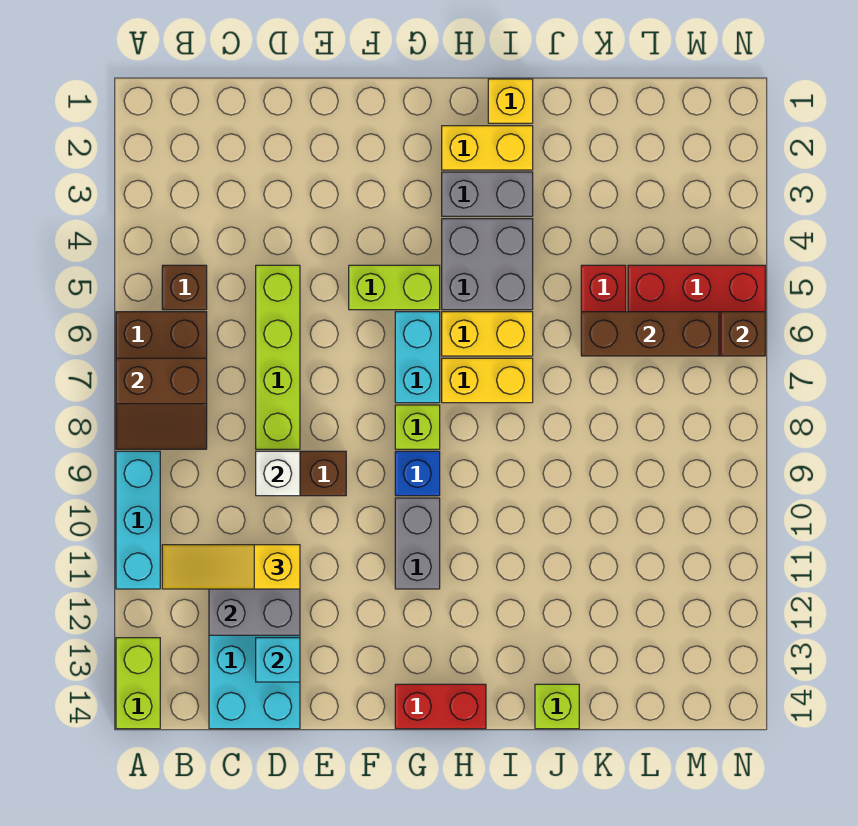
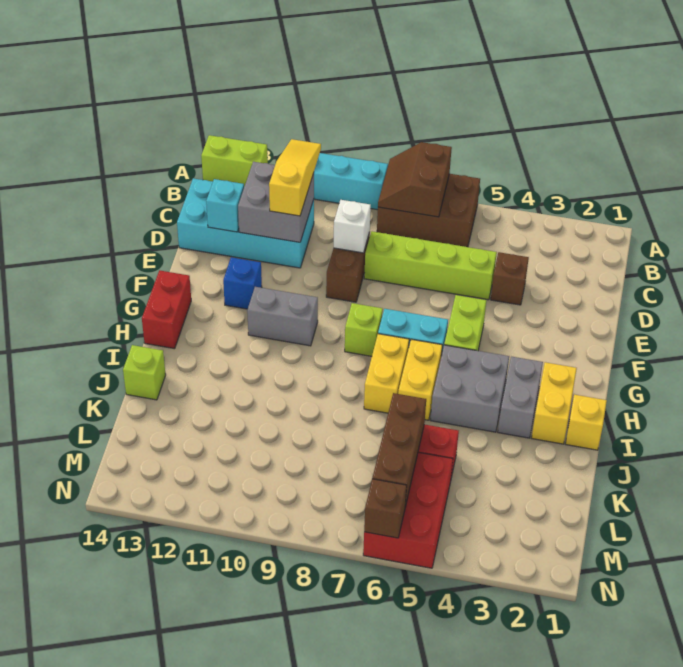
brown 1x1 brick [162,265,207,310] -> brown 1x1 brick moved to [491,252,529,305]
blue 1x1 brick [395,451,440,496] -> blue 1x1 brick moved to [223,257,262,309]

